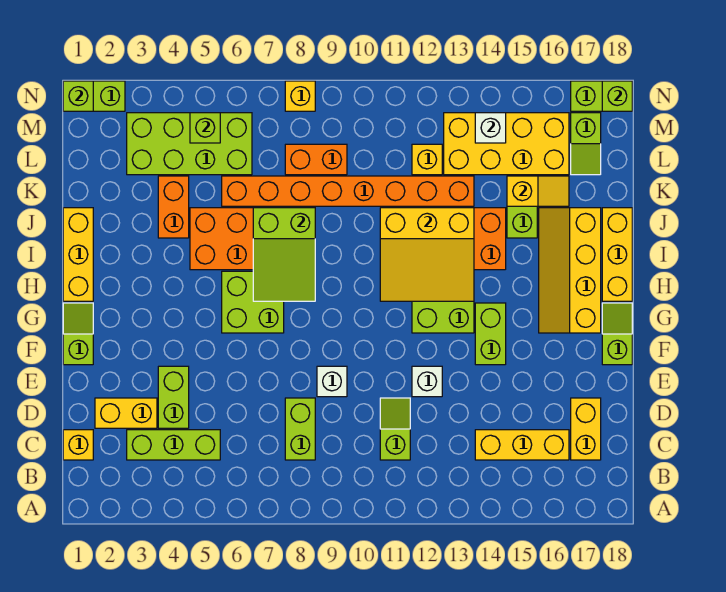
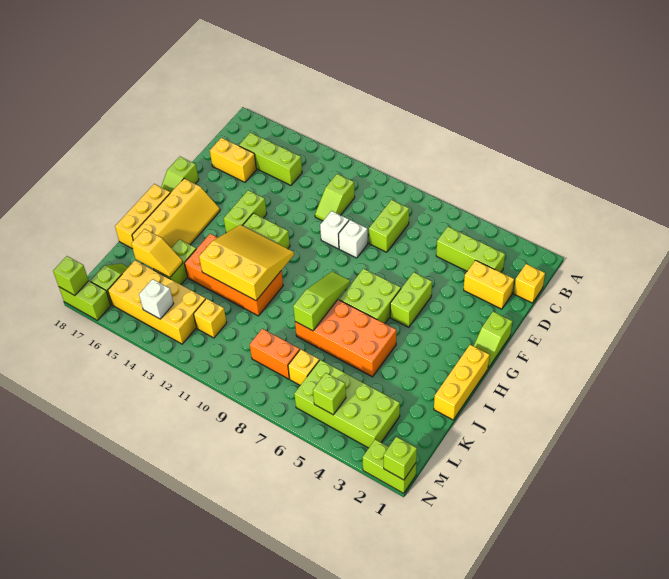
yellow 1x3 brick [475,430,569,460] -> lime 1x3 brick [239,132,302,185]
yellow 1x2 brick [571,398,601,460] -> yellow 1x2 brick turned to [210,138,256,182]
lime 1x2 brick [158,366,189,428] -> lime 1x2 brick moved to [390,272,432,327]
white 1x1 brick [412,366,442,397] -> white 1x1 brick moved to [320,211,349,249]
lime 2x3 slope [253,208,315,301] -> lime 1x3 slope [293,272,350,331]
orange 1x2 brick [158,176,189,238] -> none
orange 1x8 brick [222,176,474,206] -> none
yellow 1x2 slope [507,176,569,206] -> yellow 1x2 slope turned to [131,229,183,278]
yellow 1x1 brick [285,81,315,111] -> yellow 1x1 brick moved to [288,349,319,385]

